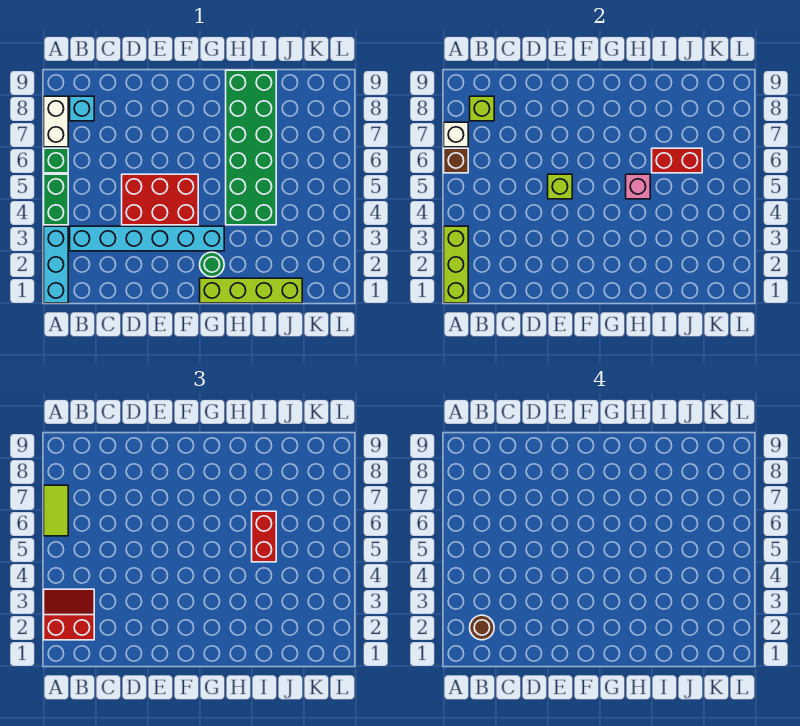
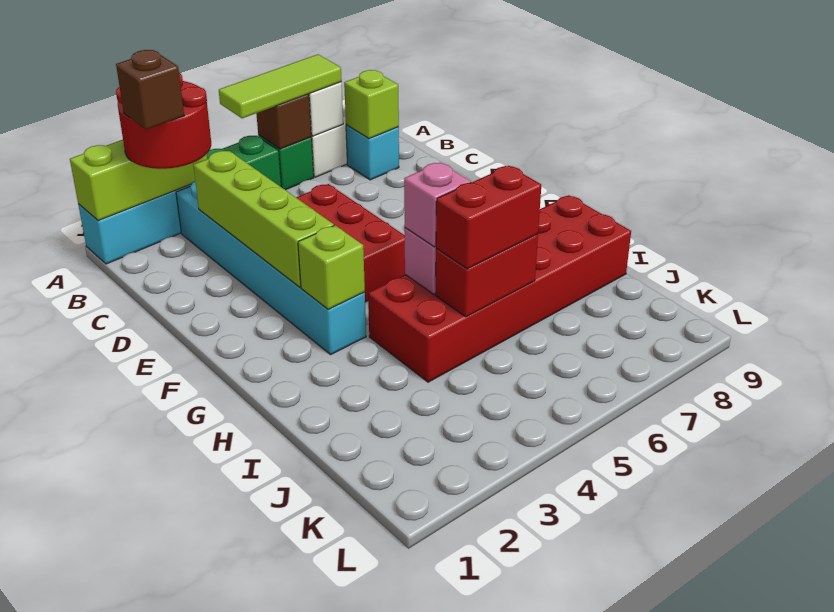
red 2x2 slope [44,589,94,640] -> red 2x2 round brick [116,73,211,169]
lime 1x2 tile [44,485,68,536] -> lime 1x3 tile [219,54,342,118]
brown 1x1 round brick [470,615,494,640] -> brown 1x1 brick [116,50,184,130]
lime 1x1 brick [548,174,572,199] -> lime 1x1 brick moved to [298,225,365,309]
lime 1x4 brick [200,278,302,303] -> lime 1x4 brick moved to [193,151,334,287]
green 1x1 round brick [200,252,224,277] -> none
green 2x6 brick [226,70,276,225] -> red 2x6 brick [368,195,631,382]
none -> pink 1x1 brick [404,163,471,247]
red 1x2 brick [652,148,702,173] -> red 1x2 brick turned to [435,234,538,317]

